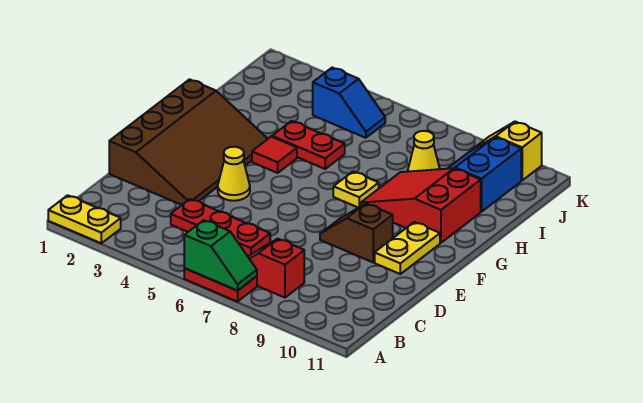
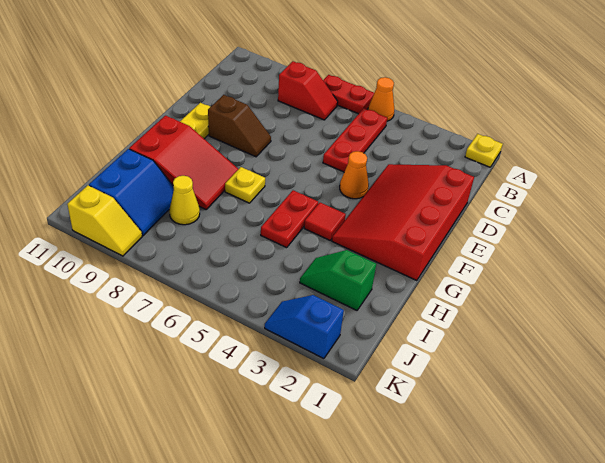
yellow 1x2 plate [48,195,121,243] -> yellow 1x1 plate [465,134,503,167]
none -> orange 1x1 cone [368,77,394,121]
green 1x2 slope [184,220,257,291] -> green 1x2 slope moved to [300,250,376,310]
red 1x3 plate [171,199,270,256] -> red 1x3 plate turned to [323,108,387,172]
brown 3x4 slope [109,79,268,205] -> red 3x4 slope [332,164,474,281]
yellow 1x1 cone [218,147,250,201] -> orange 1x1 cone [340,151,369,199]
red 1x2 plate [272,121,345,169] -> red 1x2 plate turned to [261,190,318,248]
blue 1x2 slope [313,68,385,138] -> blue 1x2 slope moved to [265,295,344,359]

